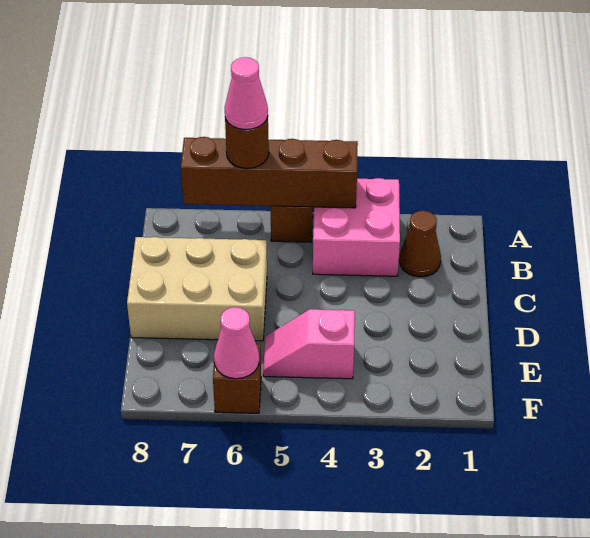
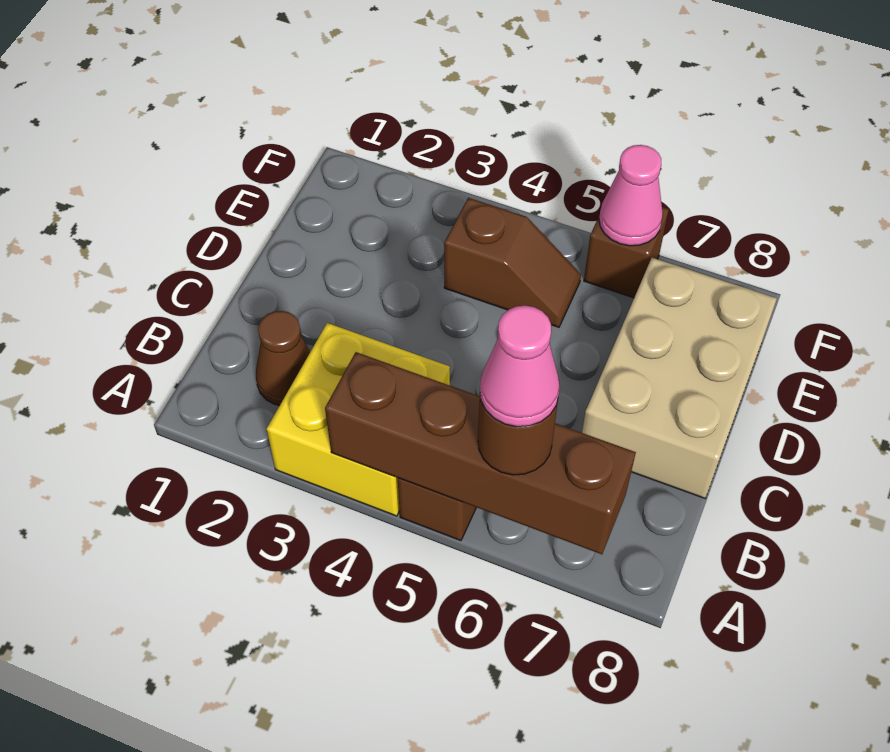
pink 2x2 brick [313,178,400,276] -> yellow 2x2 brick [267,323,450,516]
tan 2x3 brick [127,237,267,341] -> tan 2x3 brick turned to [582,258,777,498]
pink 1x2 slope [263,309,355,379] -> brown 1x2 slope [444,198,581,327]

